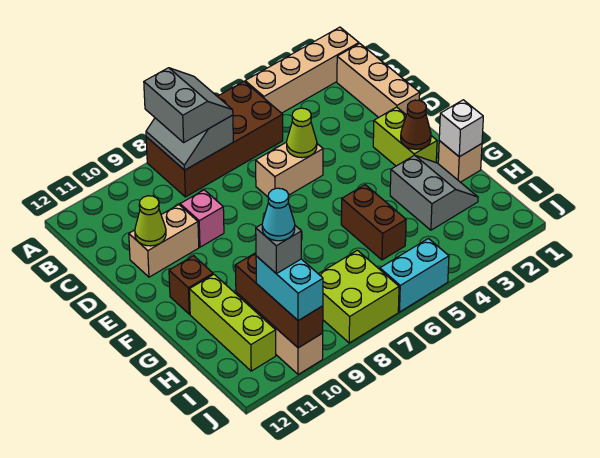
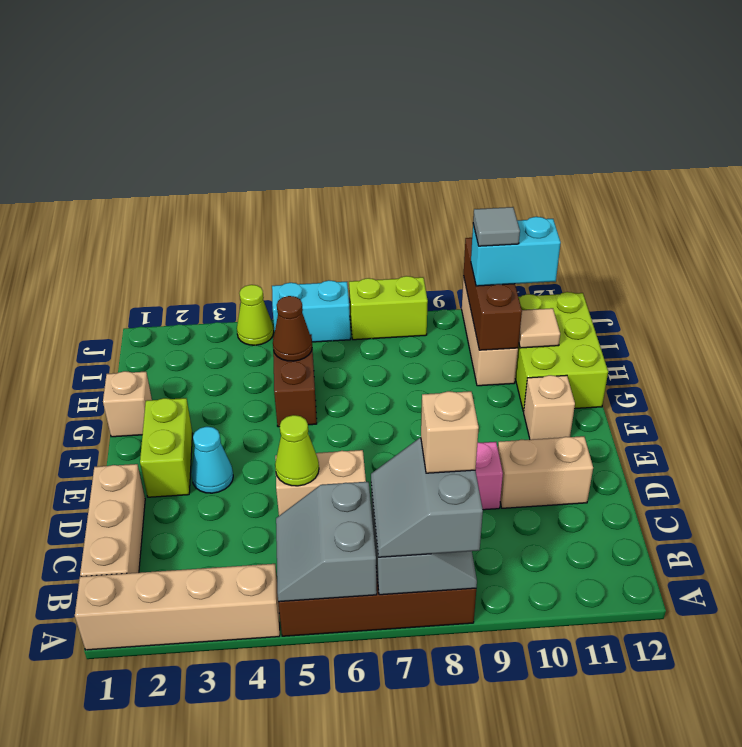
none -> tan 1x1 brick [421,391,479,473]
lime 1x1 cone [135,196,166,246] -> lime 1x1 cone moved to [237,285,274,345]
brown 1x1 cone [401,100,431,149] -> brown 1x1 cone moved to [273,296,312,361]
brown 1x1 brick [169,256,213,314] -> tan 1x1 brick [523,375,575,440]
white 1x1 brick [439,100,483,157] -> none
grey 2x2 slope [390,155,478,230] -> grey 2x2 slope moved to [276,482,377,602]
lime 1x3 brick [189,274,276,371] -> lime 2x3 brick [515,292,608,411]
none -> tan 1x1 tile [519,308,560,348]
lime 2x2 brick [319,250,399,343] -> lime 1x2 brick [349,276,428,340]
cyan 1x2 brick [256,256,323,321] -> cyan 1x2 brick turned to [471,217,561,286]
grey 1x1 brick [256,224,301,274] -> grey 1x1 tile [473,207,520,246]
cyan 1x1 cone [262,188,295,241] -> cyan 1x1 cone moved to [191,427,233,493]

